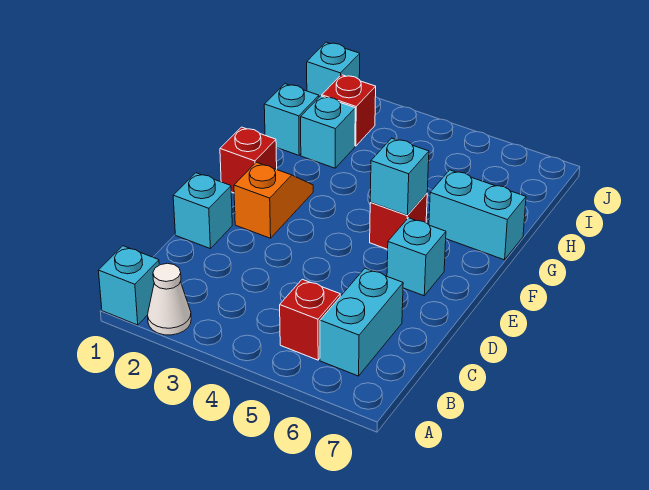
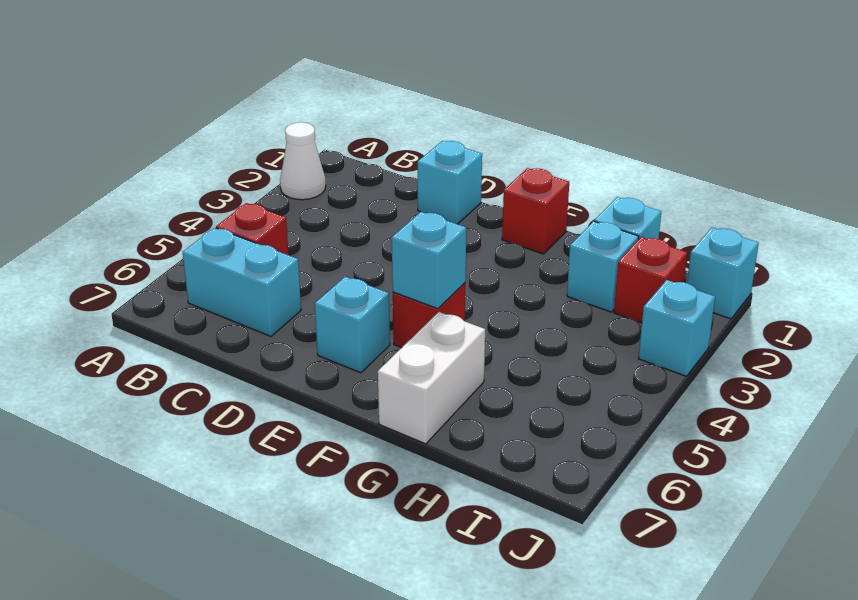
cyan 1x1 brick [98,246,159,325] -> cyan 1x1 brick moved to [638,280,715,376]
orange 1x2 slope [234,162,313,238] -> none
cyan 1x2 brick [429,170,526,260] -> white 1x2 brick [378,312,485,444]

